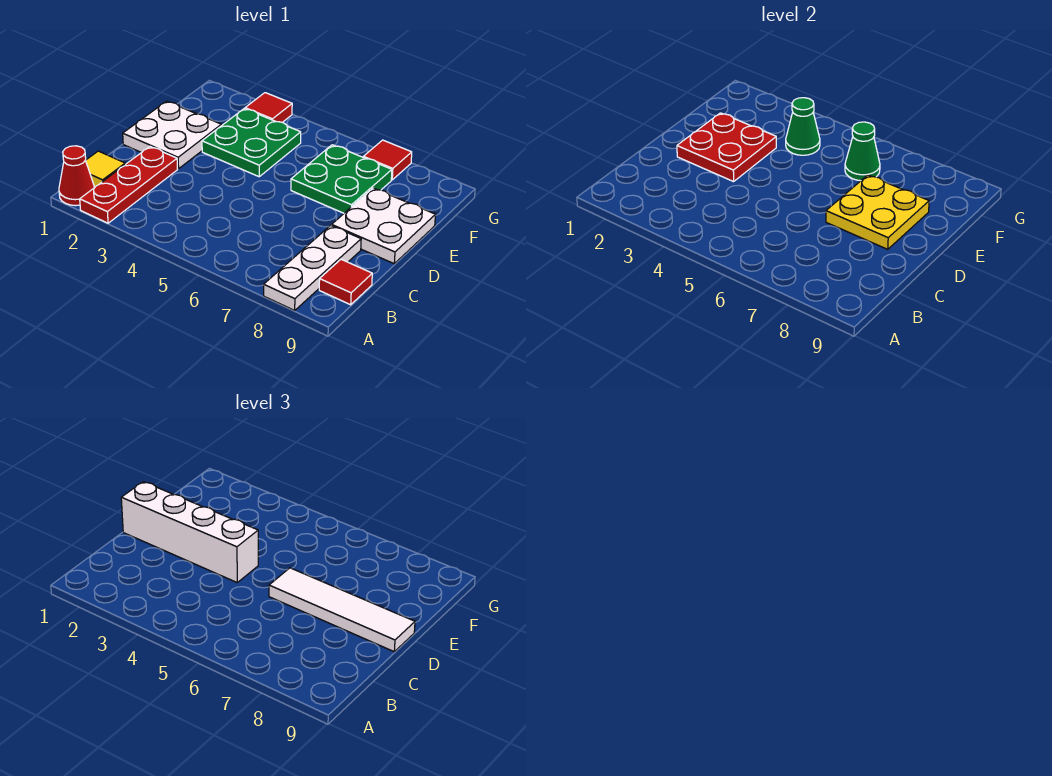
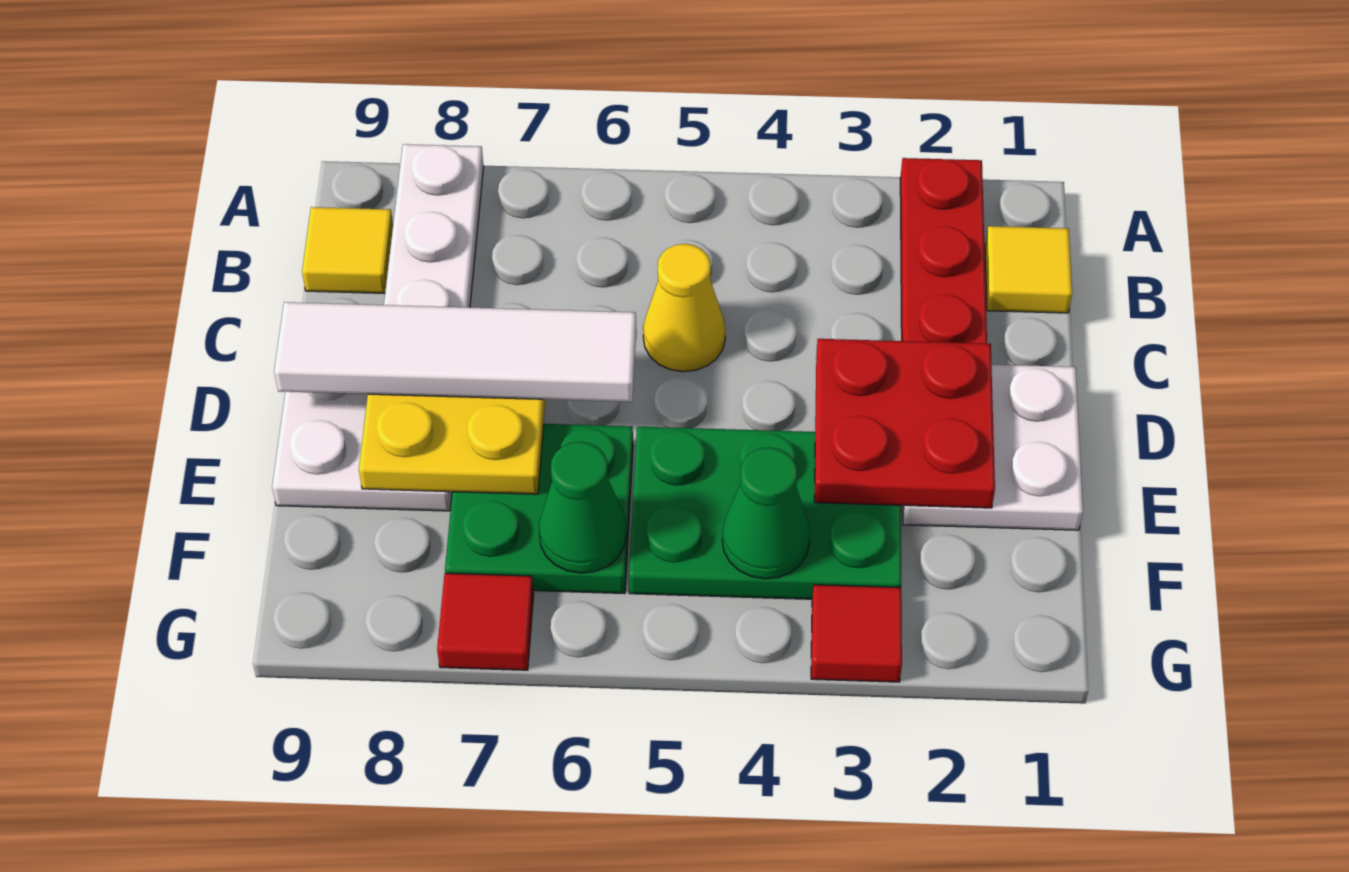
red 1x1 cone [59,146,94,206] -> none
red 1x1 tile [319,259,372,305] -> yellow 1x1 tile [302,207,393,293]
none -> yellow 1x1 cone [643,244,725,372]
white 1x4 brick [121,482,258,582] -> none
green 2x2 plate [202,109,301,177] -> green 2x3 plate [629,427,901,599]

